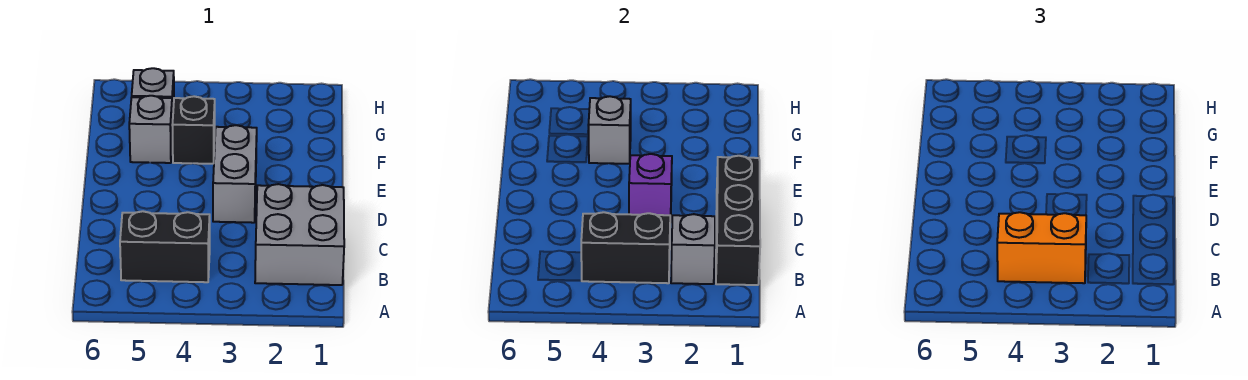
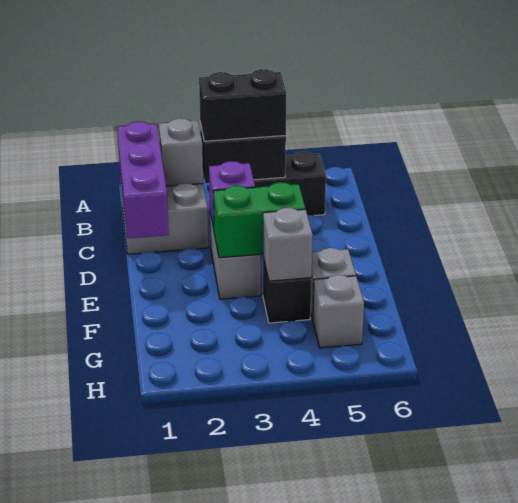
black 1x3 brick [716,156,760,285] -> purple 1x3 brick [117,121,169,238]
orange 1x2 brick [997,212,1086,283] -> black 1x2 brick [199,69,286,141]
none -> green 1x2 brick [213,182,305,258]

